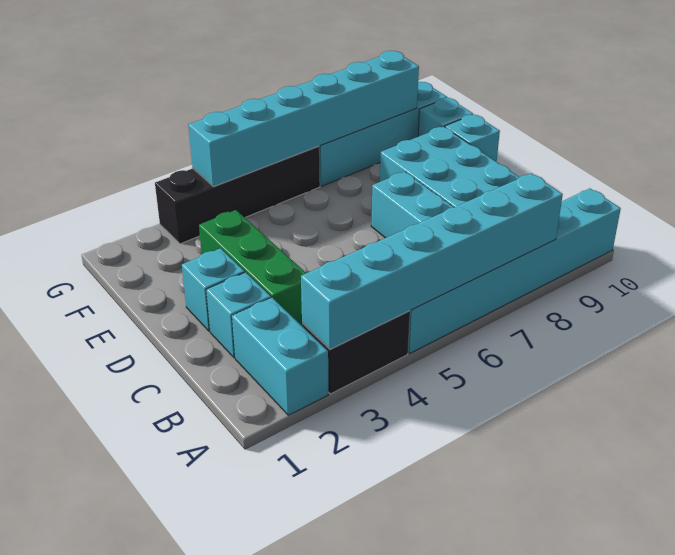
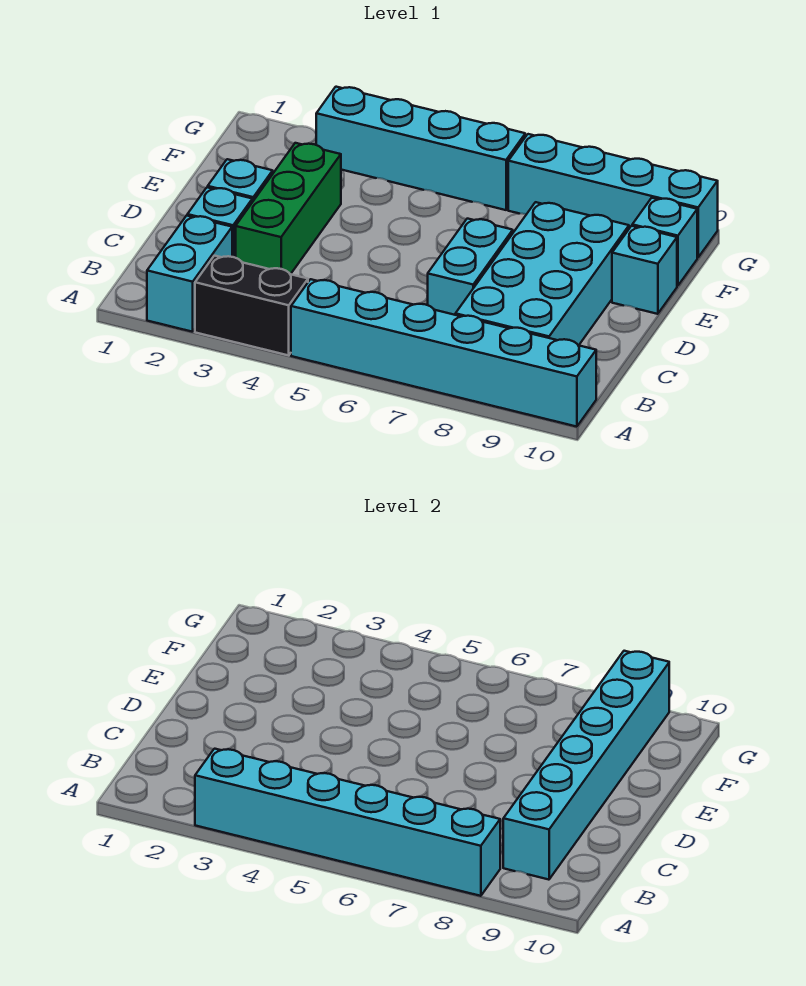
black 1x4 brick [155,146,320,244] -> cyan 1x4 brick [316,87,525,210]
cyan 1x6 brick [188,51,419,187] -> cyan 1x6 brick turned to [503,651,669,880]

